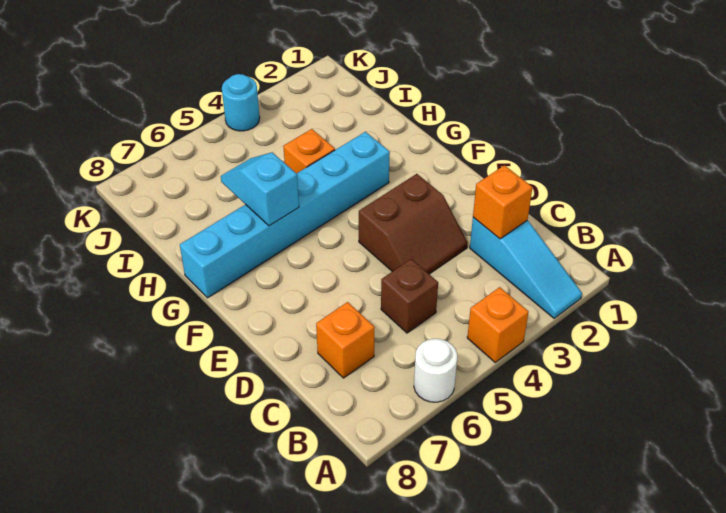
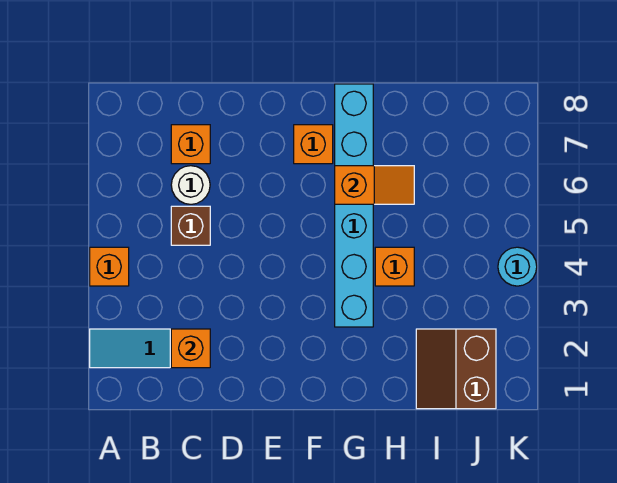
white 1x1 round brick [414,339,457,402] -> white 1x1 round brick moved to [171,166,210,204]
brown 2x2 slope [359,174,467,274] -> brown 2x2 slope moved to [416,329,496,409]
none -> orange 1x1 brick [294,125,333,164]
cyan 1x2 slope [221,152,299,226] -> orange 1x2 slope [335,166,414,204]

